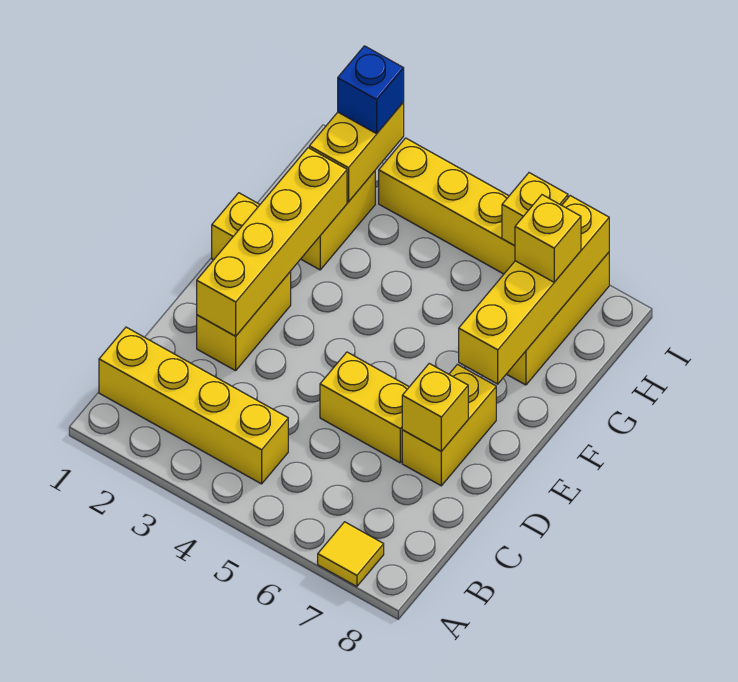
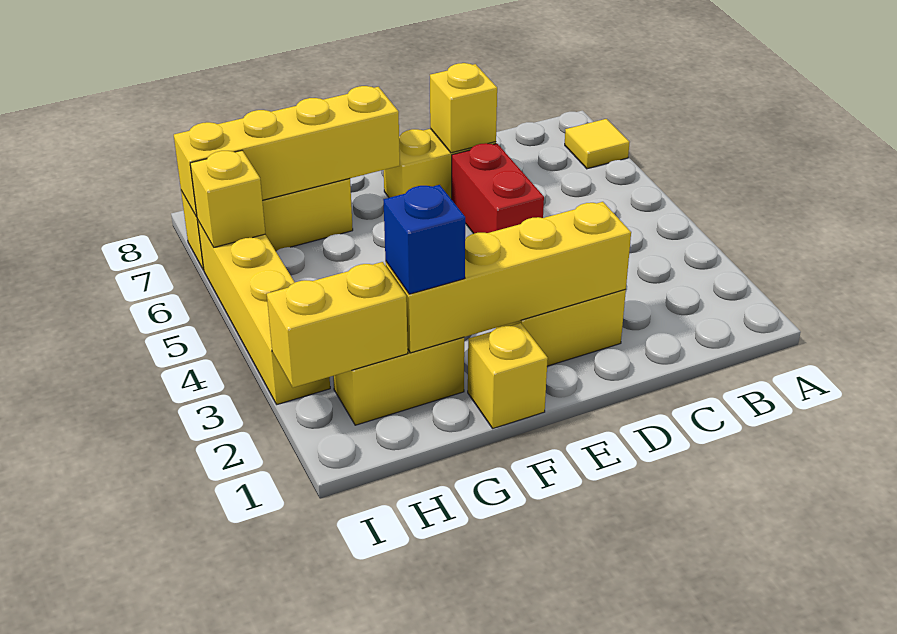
yellow 1x4 brick [99,327,288,484] -> none
yellow 1x2 brick [320,352,409,463] -> red 1x2 brick [452,143,544,234]
yellow 1x1 brick [515,195,581,282] -> none
blue 1x1 brick [338,46,404,134] -> blue 1x1 brick moved to [383,185,465,294]

